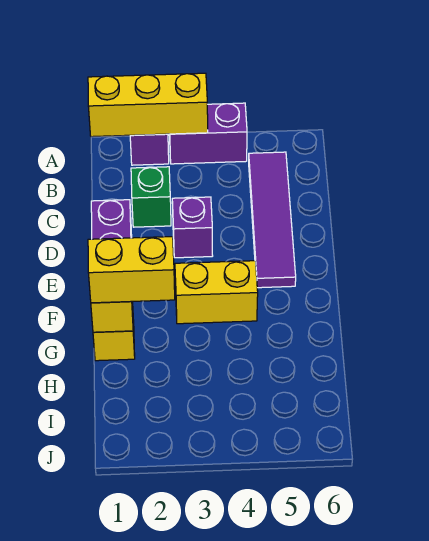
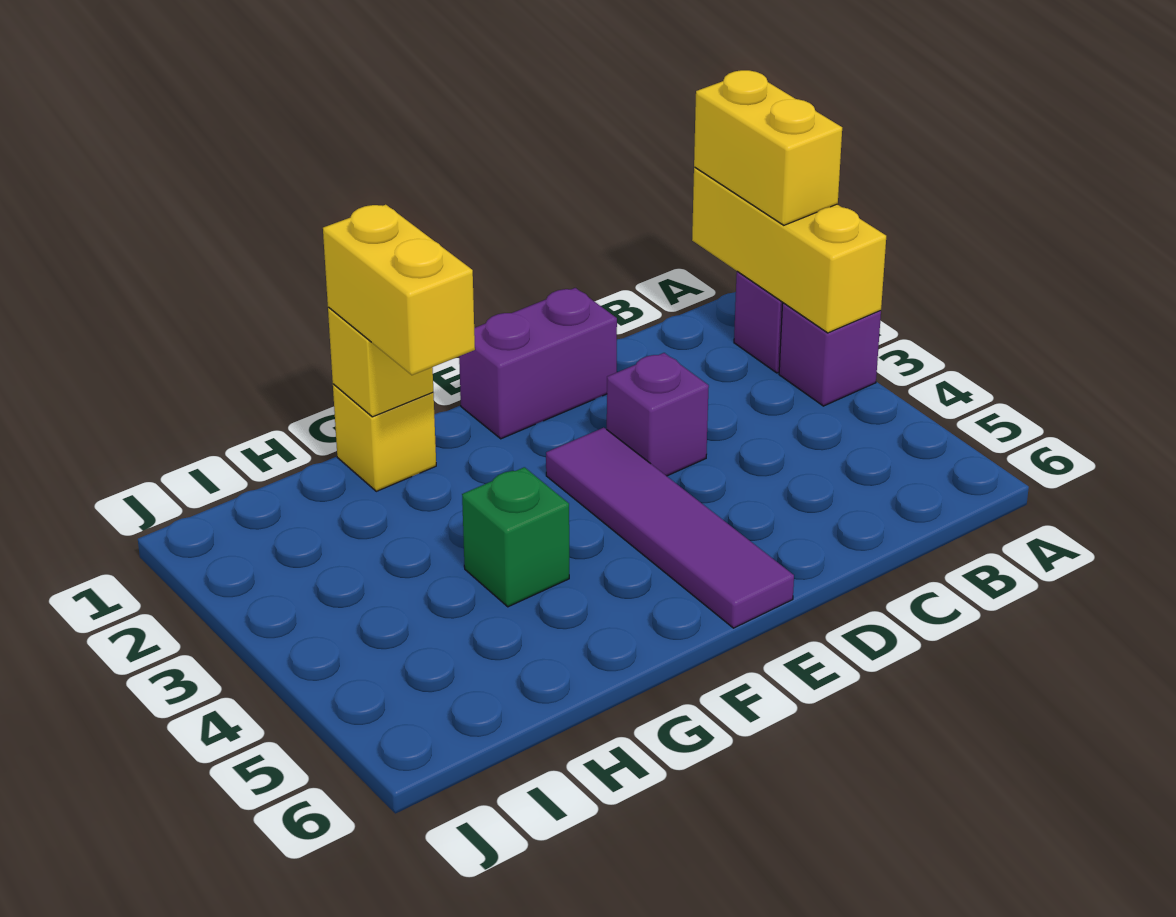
purple 1x2 brick [169,103,247,164] -> purple 1x1 brick [779,303,881,406]
purple 1x4 tile [249,152,296,288] -> purple 1x4 tile turned to [546,428,794,628]
green 1x1 brick [131,167,171,227] -> green 1x1 brick moved to [462,467,569,607]
yellow 1x2 brick [175,261,258,324] -> yellow 1x2 brick moved to [694,70,842,225]

